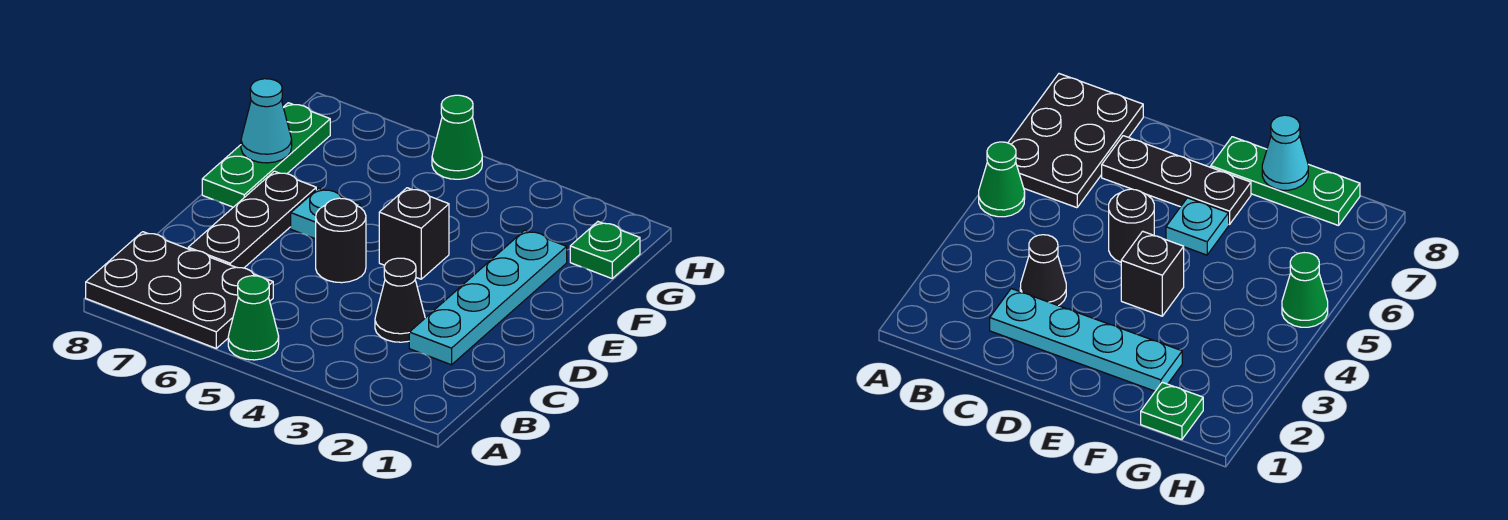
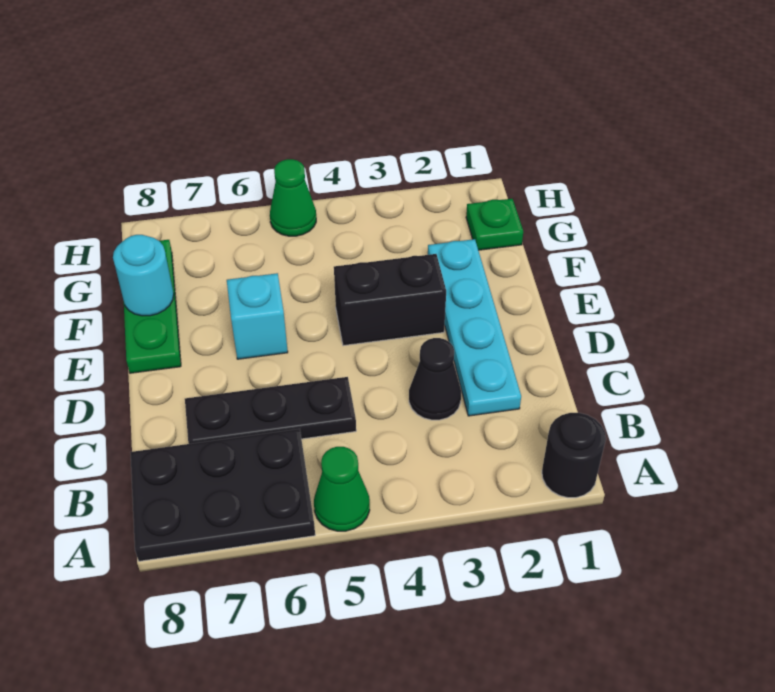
black 1x3 plate [188,171,316,268] -> black 1x3 plate turned to [185,377,356,444]
black 1x1 round brick [316,198,366,283] -> black 1x1 round brick moved to [542,413,606,498]
black 1x1 brick [379,188,449,279] -> black 1x2 brick [334,254,446,346]
cyan 1x1 plate [291,188,361,239] -> cyan 1x1 brick [227,273,288,359]
cyan 1x1 cone [241,79,292,163] -> cyan 1x1 round brick [113,235,174,316]

